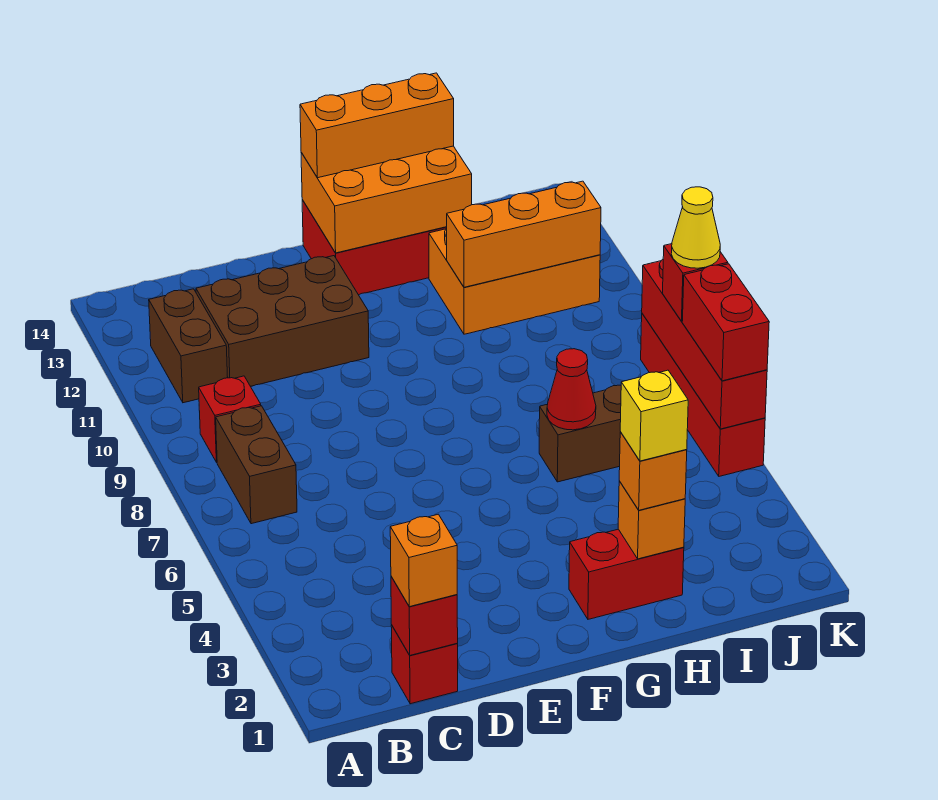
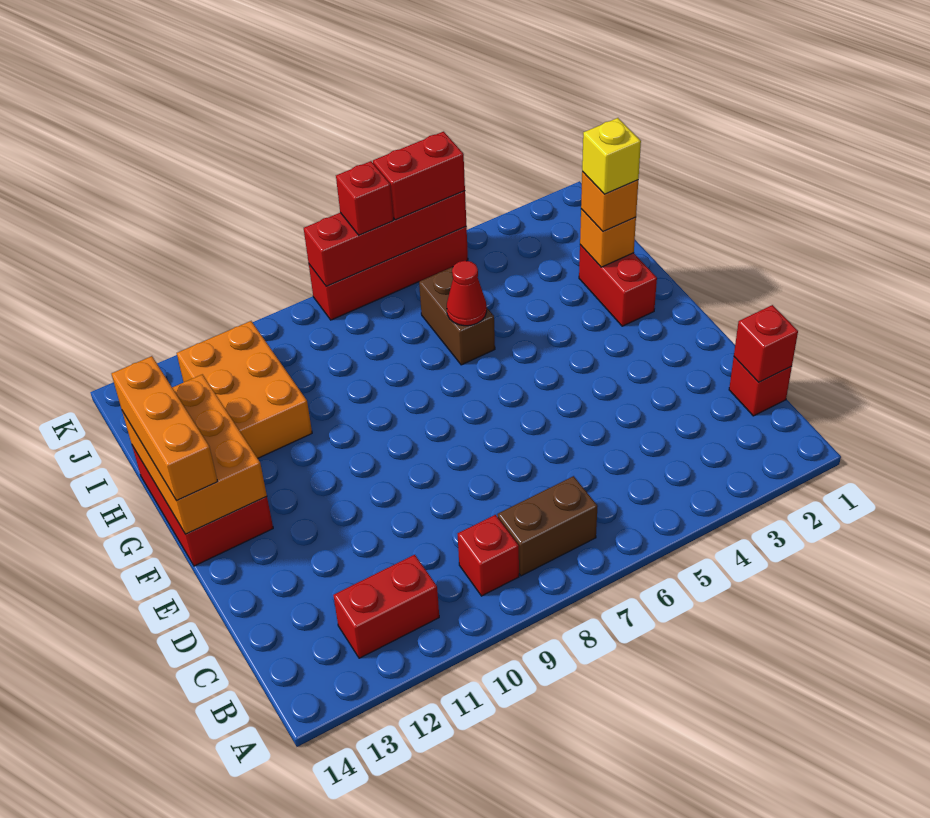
brown 1x2 brick [149,289,228,403] -> red 1x2 brick [333,555,439,658]
orange 1x1 brick [390,514,457,607] -> none
brown 2x3 brick [196,256,369,386] -> none
orange 1x3 brick [447,181,601,287] -> none
yellow 1x1 cone [671,187,720,268] -> none

